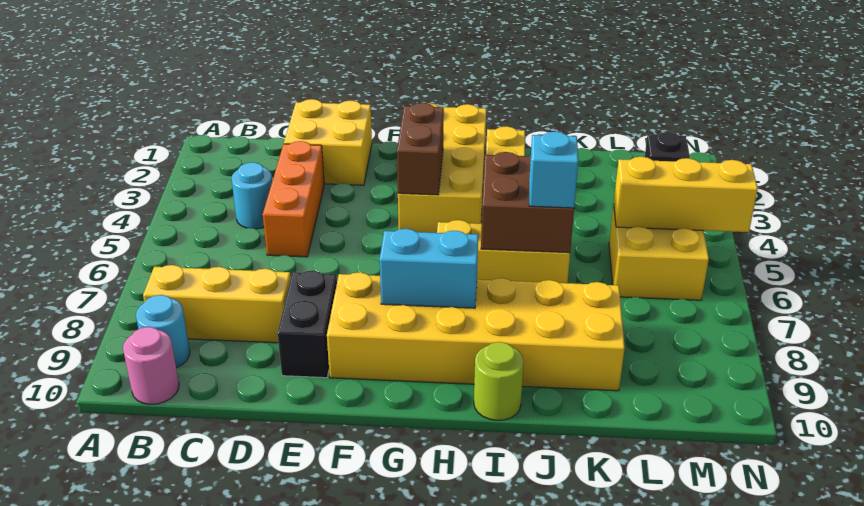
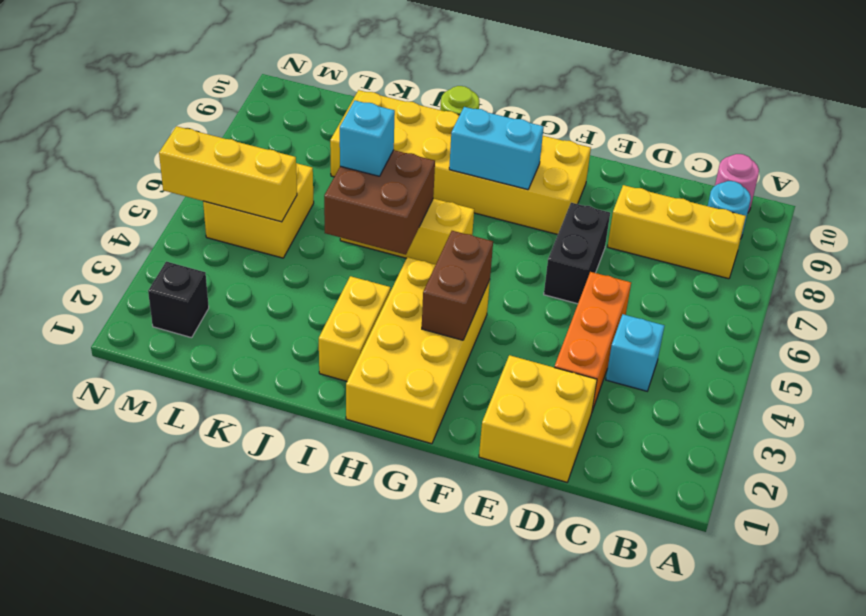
cyan 1x1 round brick [232,162,272,229] -> cyan 1x1 brick [606,314,664,391]
black 1x2 brick [277,270,337,378] -> black 1x2 brick moved to [544,203,610,304]

